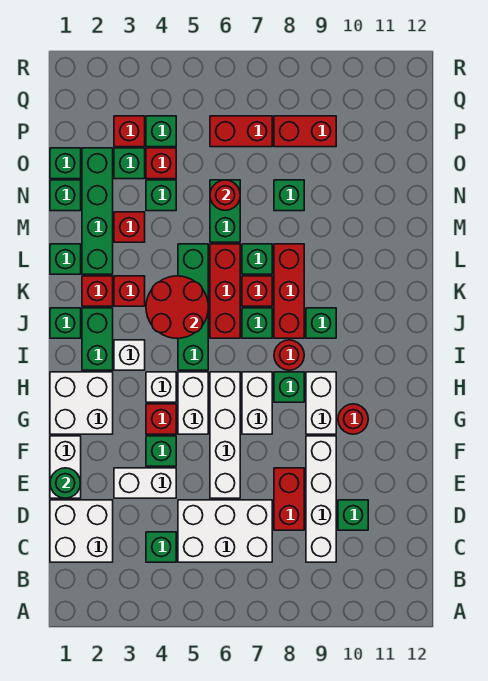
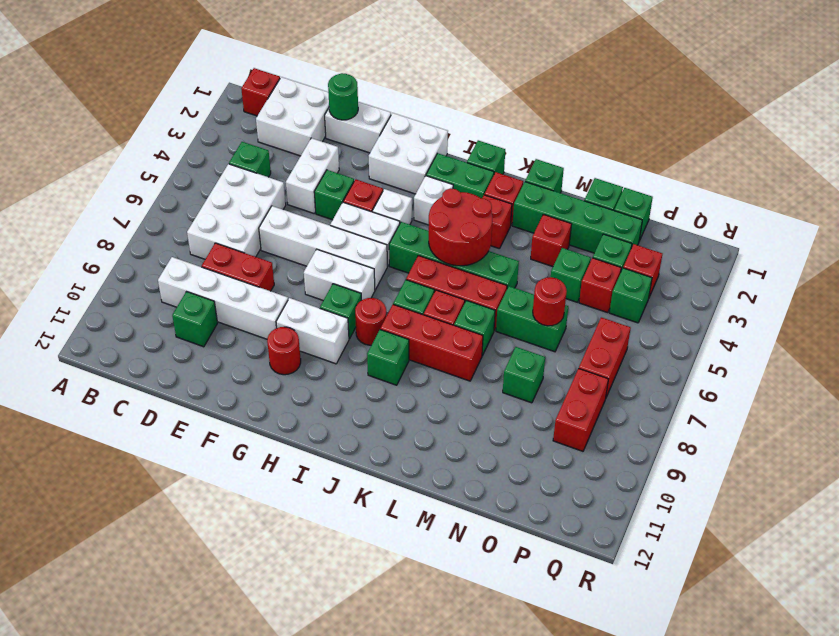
none -> red 1x1 brick [241,68,280,116]

